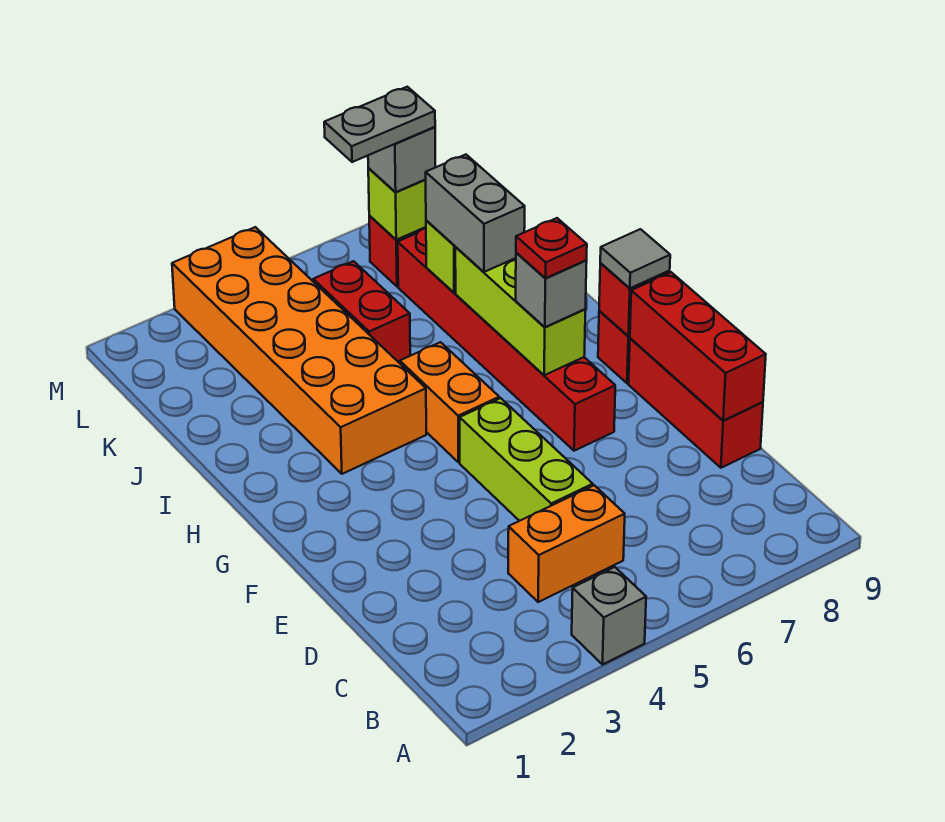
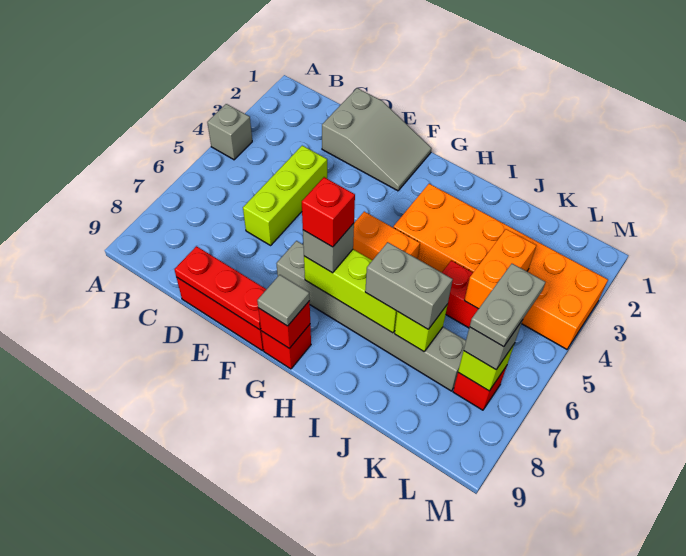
orange 1x2 brick [508,485,625,602] -> orange 1x2 brick moved to [464,229,536,309]
none -> grey 2x3 slope [322,88,431,191]
lime 1x3 brick [460,398,593,521] -> lime 1x3 brick turned to [243,146,327,245]
red 1x3 brick [630,272,766,421] -> red 1x3 plate [174,246,267,330]
red 1x6 brick [398,228,615,451] -> grey 1x6 brick [276,241,466,391]
red 1x1 plate [516,218,587,278] -> red 1x1 brick [302,177,355,247]

